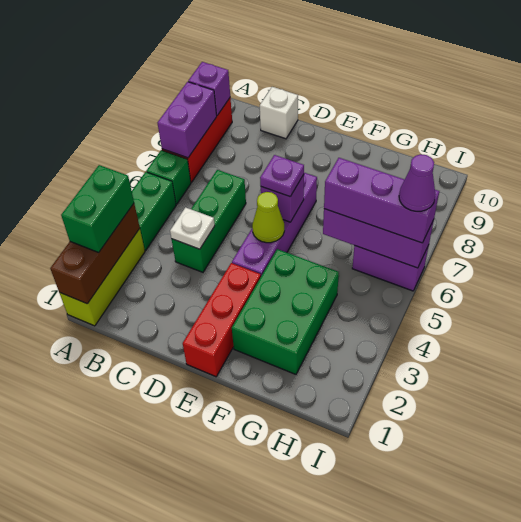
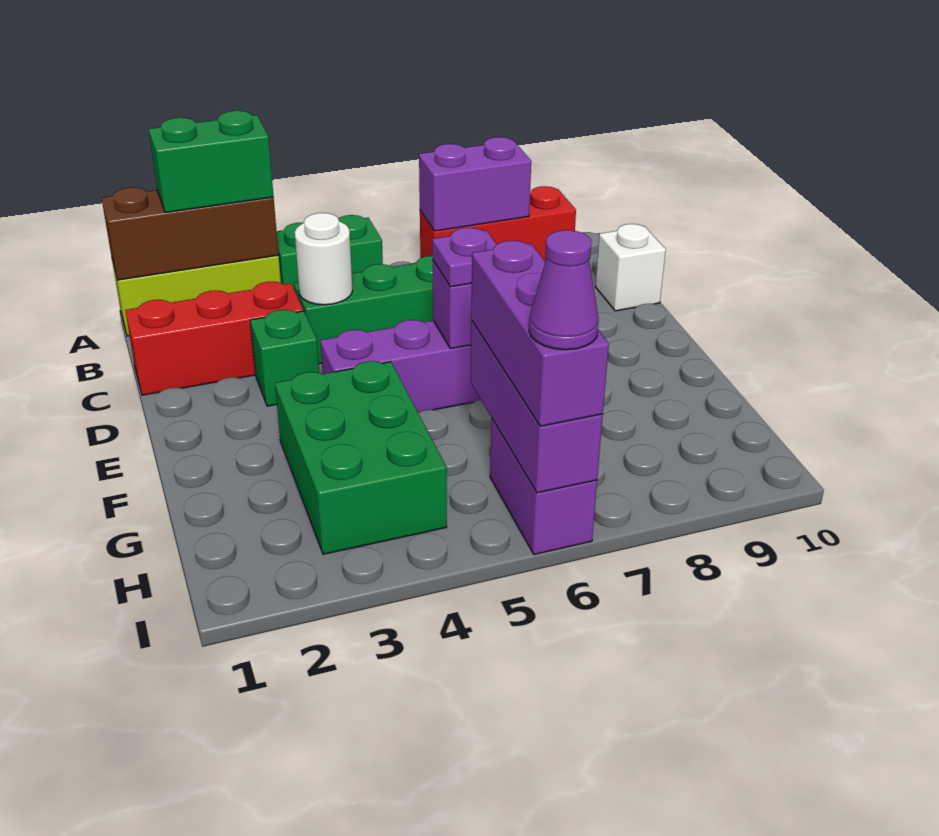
green 1x1 brick [146,150,191,204] -> green 1x1 brick moved to [250,310,319,406]
purple 1x1 brick [188,62,230,116] -> none
white 1x1 plate [170,207,215,249] -> white 1x1 round brick [295,213,353,305]
red 1x3 brick [183,263,261,377] -> red 1x3 brick moved to [125,282,303,395]
lime 1x1 cone [252,192,284,243] -> none
green 2x3 brick [232,249,339,374] -> green 2x3 brick turned to [275,361,447,554]

